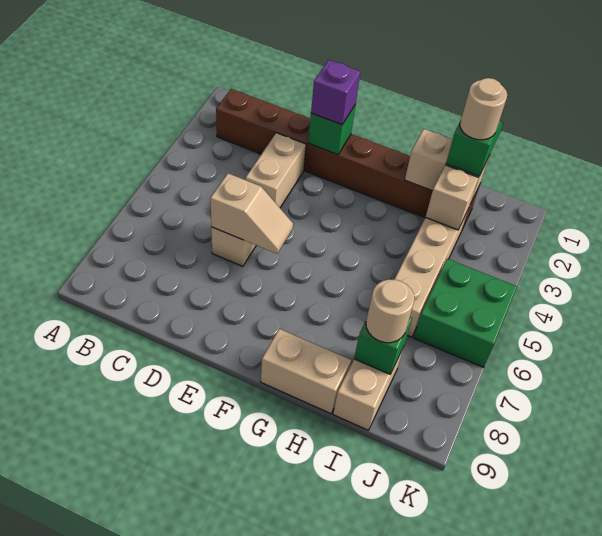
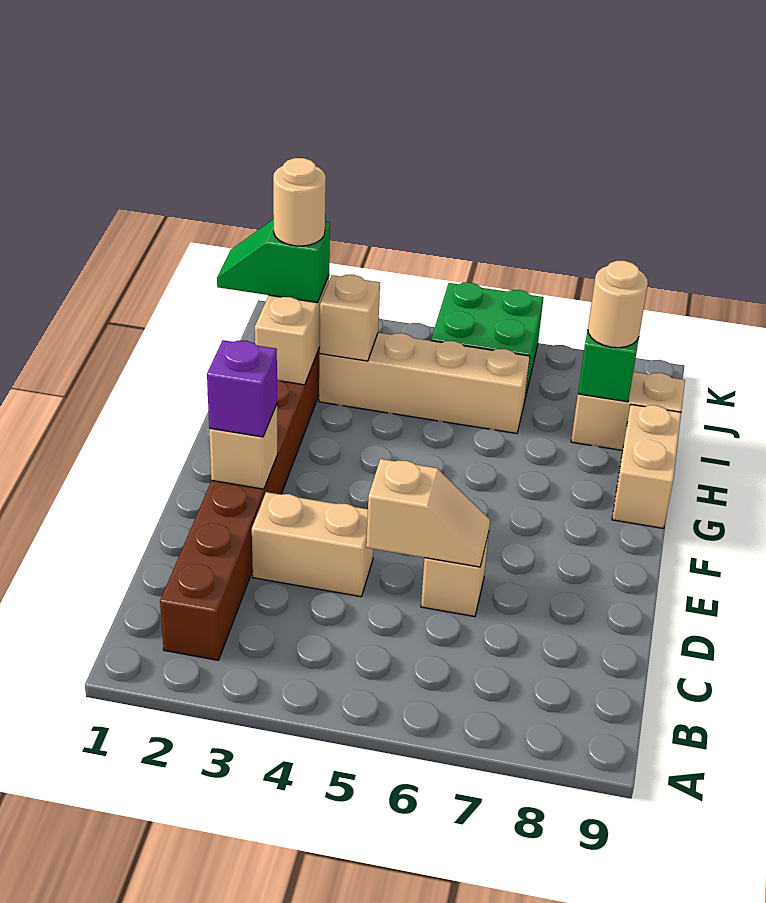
tan 1x2 slope [210,173,293,254] -> tan 1x2 slope turned to [366,459,490,567]
green 1x1 brick [308,104,356,155] -> tan 1x1 brick [209,404,278,489]

